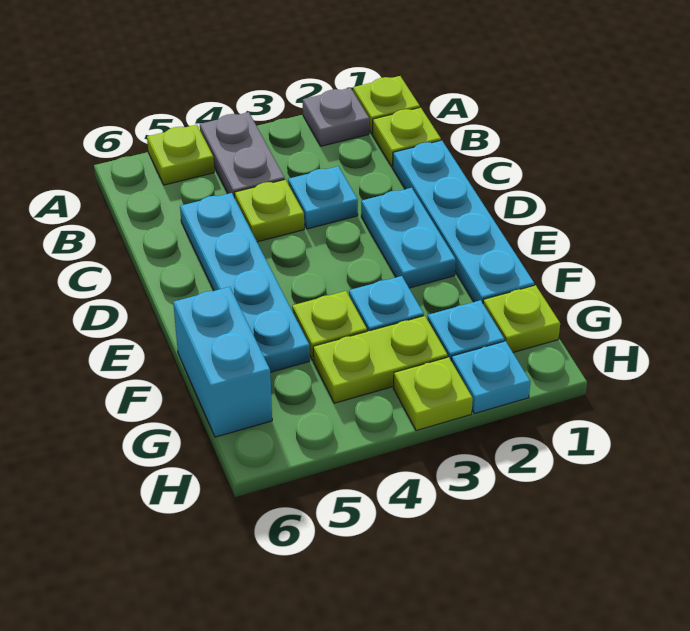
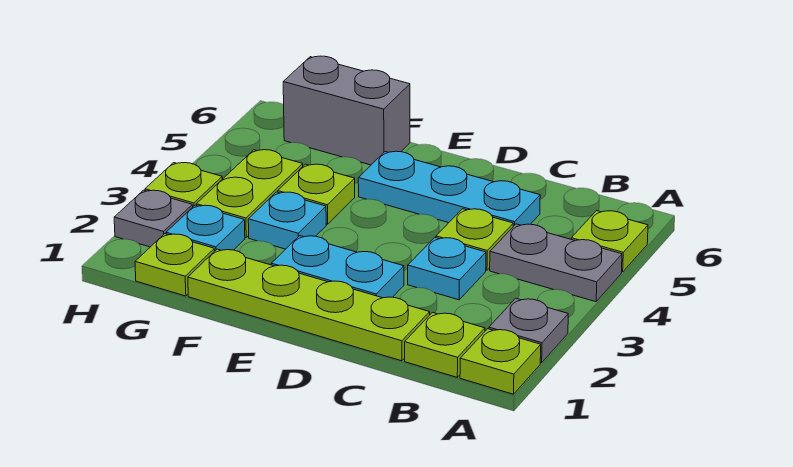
cyan 1x4 plate [393,140,534,303] -> lime 1x4 plate [188,249,430,361]
cyan 1x4 plate [180,193,310,372] -> cyan 1x3 plate [358,151,540,226]
cyan 1x2 brick [173,287,272,437] -> grey 1x2 brick [283,56,410,165]
cyan 1x1 plate [451,341,530,414] -> grey 1x1 plate [114,190,193,247]

